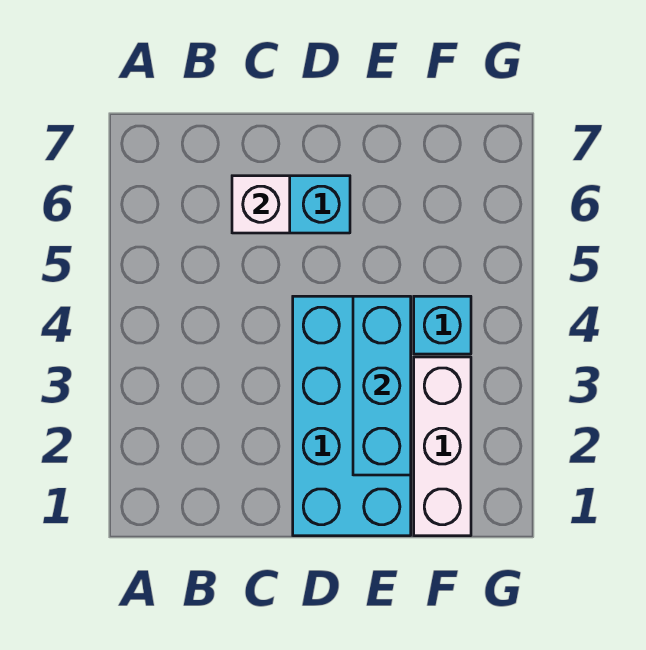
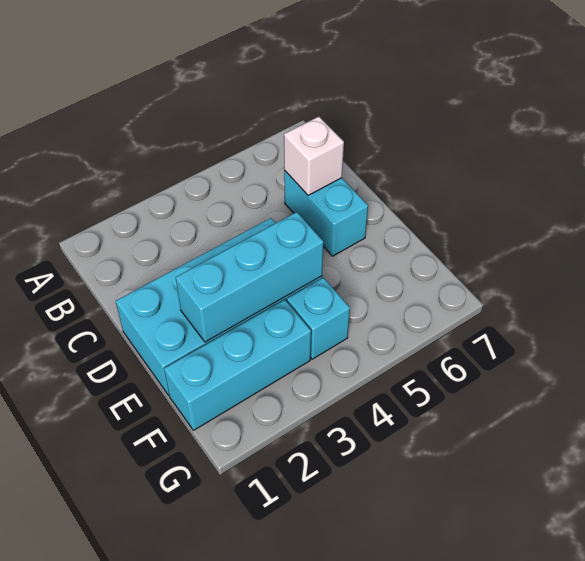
white 1x3 brick [414,357,471,536] -> cyan 1x3 brick [164,300,311,430]

